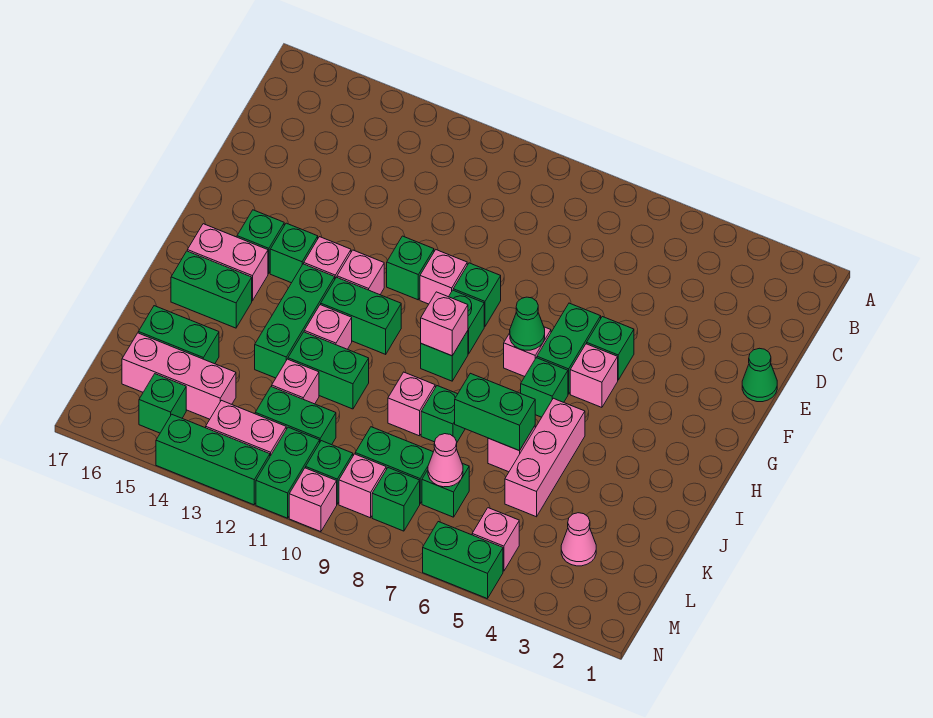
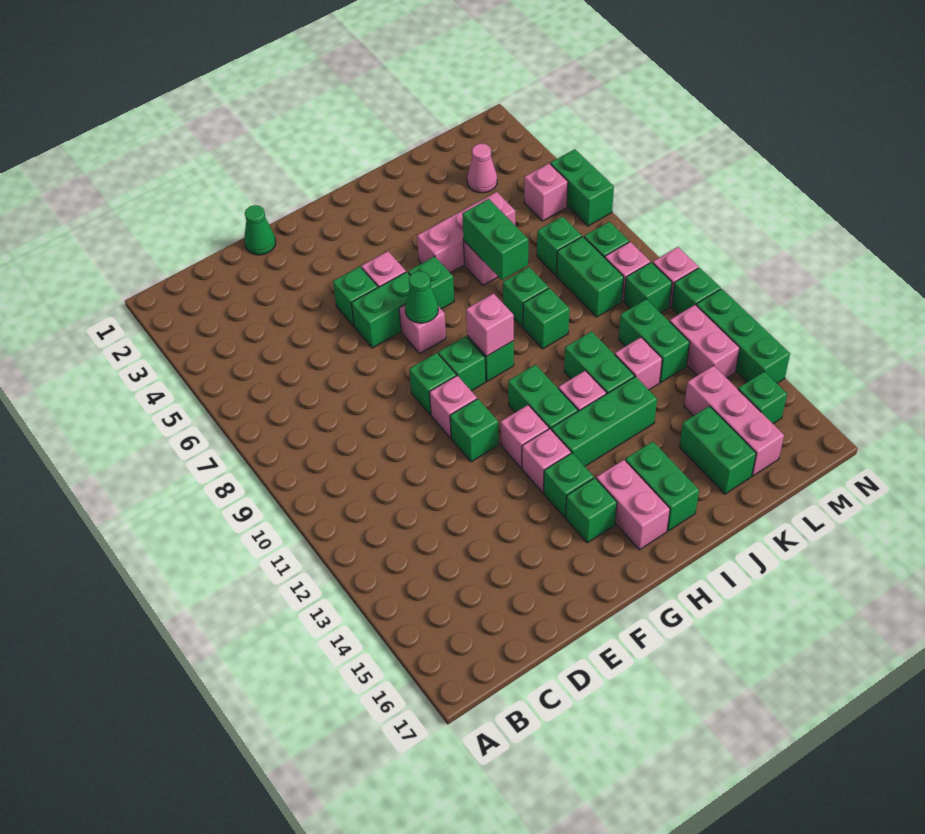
pink 1x1 brick [388,372,435,436] -> green 1x1 brick [523,288,569,349]
pink 1x1 cone [428,434,463,487] -> none
green 1x2 brick [256,427,320,518] -> green 1x1 brick [671,268,721,315]

